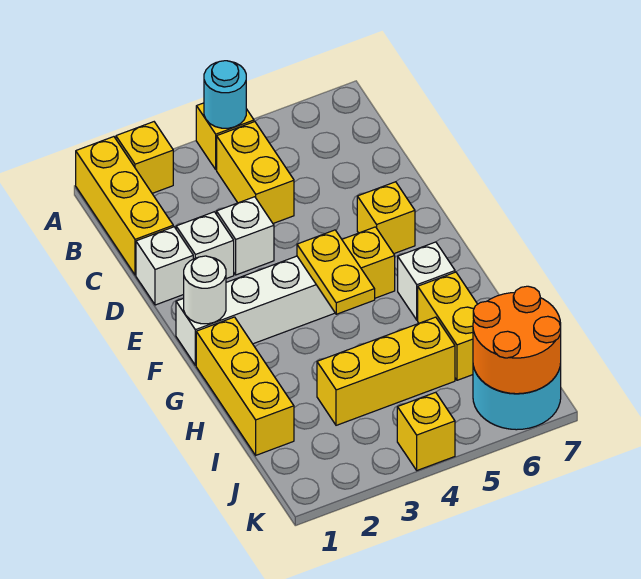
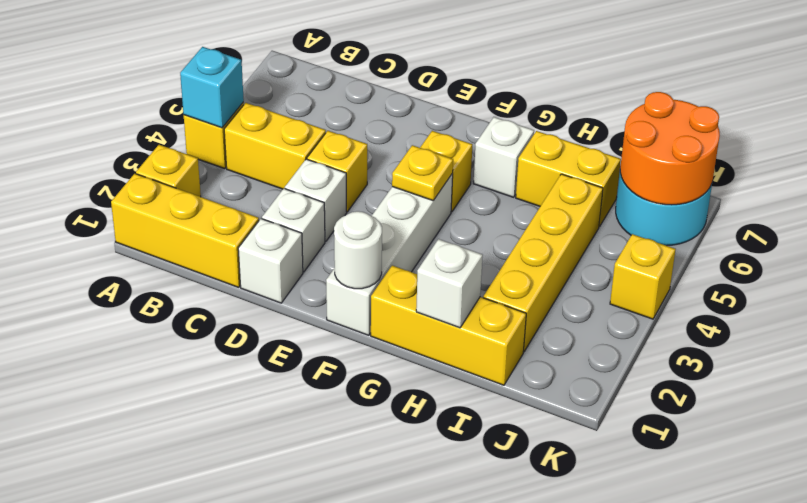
cyan 1x1 round brick [204,61,246,128] -> cyan 1x1 brick [180,47,244,128]
yellow 1x1 brick [357,182,415,254] -> yellow 1x1 brick moved to [307,131,367,212]
yellow 1x2 plate [297,230,375,314] -> yellow 1x1 plate [392,145,453,201]
none -> white 1x1 brick [416,239,483,328]
yellow 1x3 brick [317,317,455,425] -> yellow 1x4 brick [483,174,603,352]

